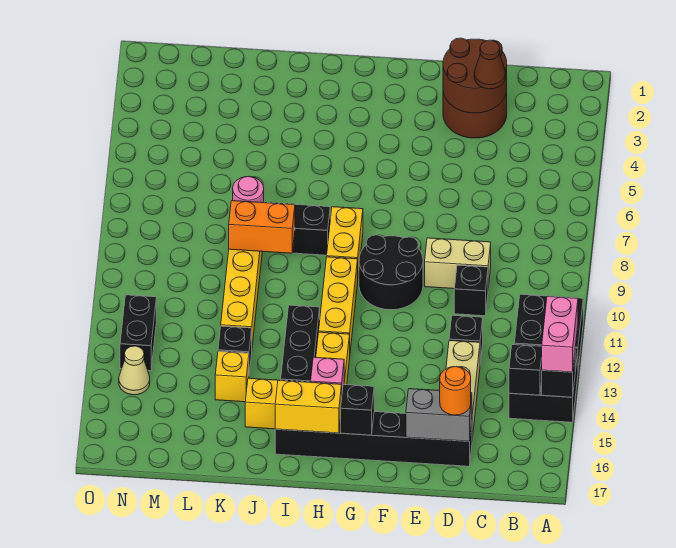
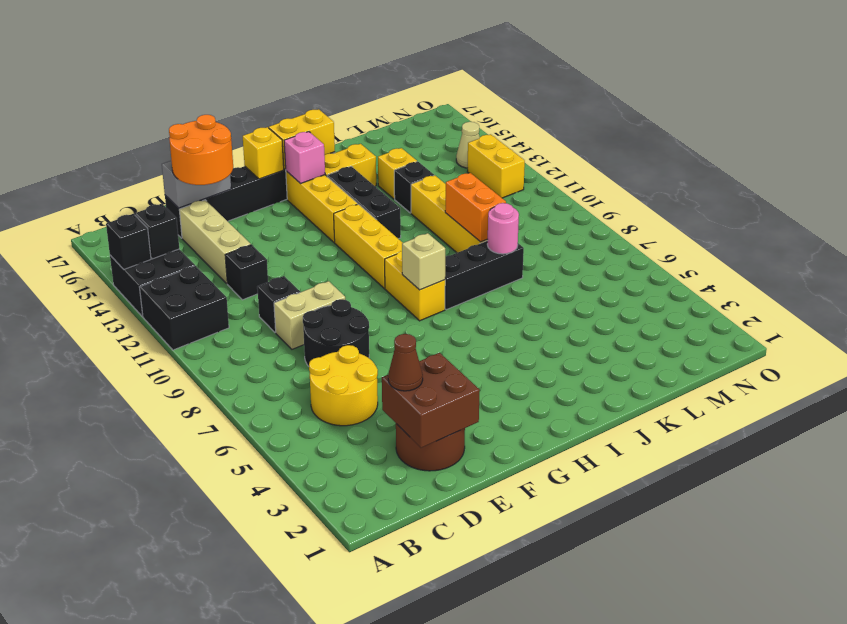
pink 1x2 brick [542,296,578,372] -> none
none -> yellow 2x2 round brick [309,345,378,426]
brown 2x2 round brick [443,38,507,113] -> brown 2x2 brick [382,353,480,448]
orange 1x1 round brick [440,367,471,415] -> orange 2x2 round brick [169,115,233,185]
black 2x2 round brick [359,235,423,310] -> black 2x2 round brick moved to [303,299,369,366]
black 1x1 brick [341,385,374,435] -> yellow 1x1 brick [243,127,284,179]
none -> tan 1x1 brick [402,233,445,290]
orange 1x2 brick [229,201,295,253] -> orange 1x2 brick turned to [445,173,506,242]
black 1x2 brick [120,295,156,371] -> yellow 1x2 brick [467,134,525,198]

